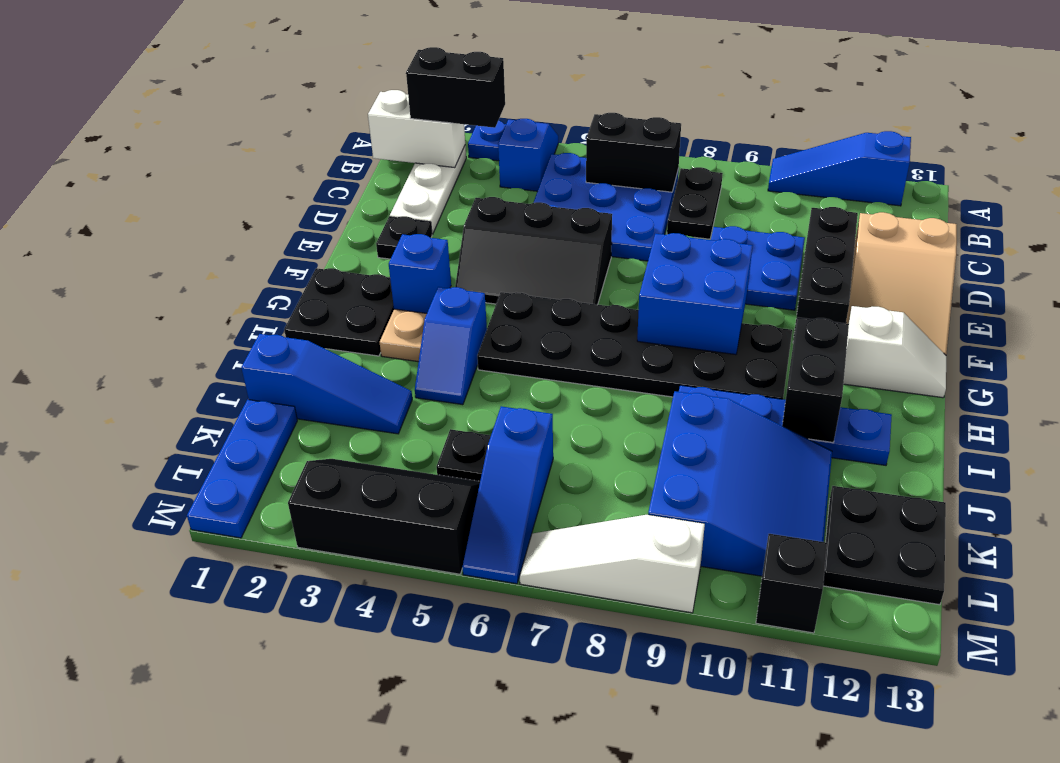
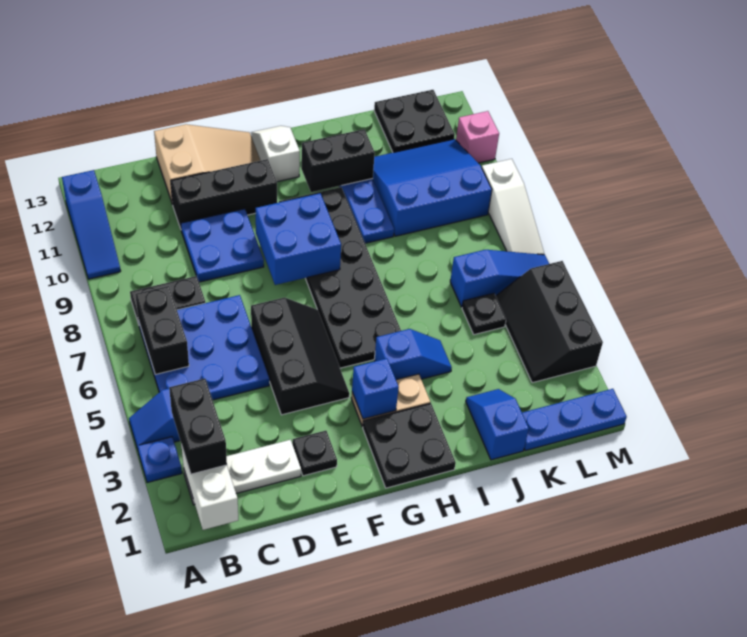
blue 1x3 slope [241,334,412,434] -> blue 1x2 slope [466,389,529,460]
black 1x1 brick [756,534,827,633] -> pink 1x1 brick [456,111,499,163]

